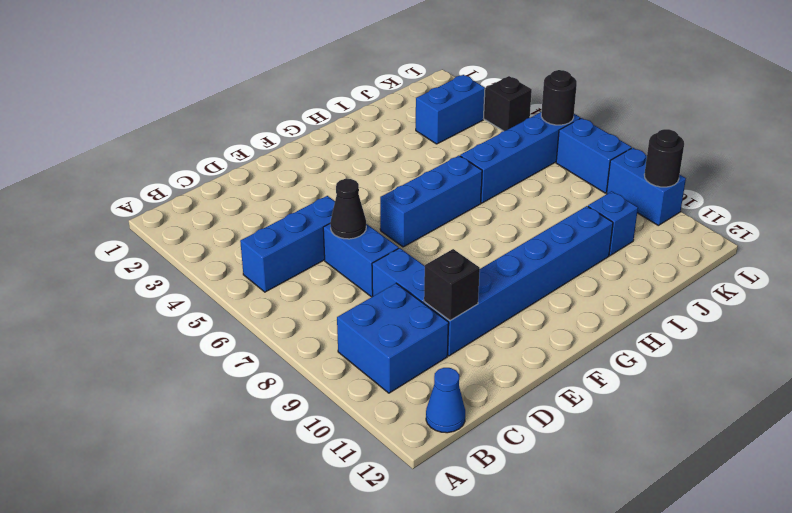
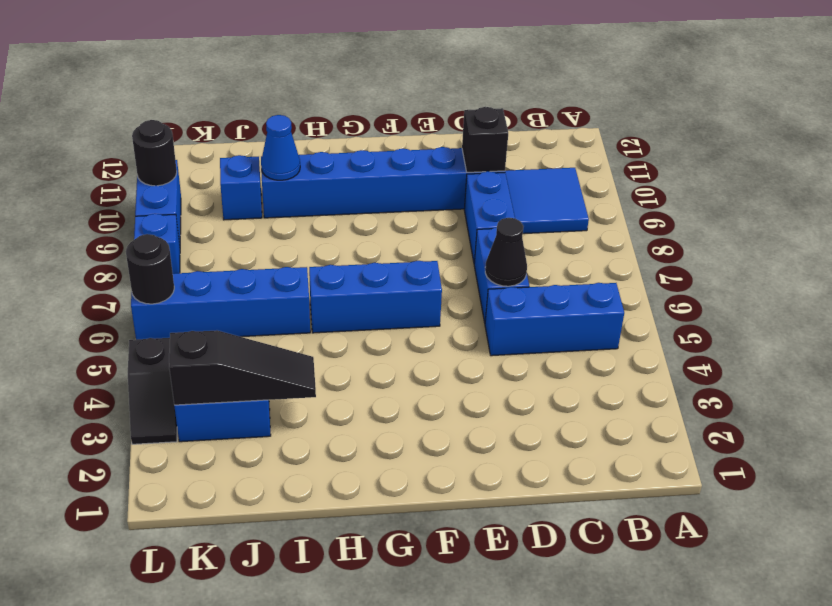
blue 2x2 brick [337,283,449,393] -> blue 2x2 tile [505,168,589,234]
blue 1x1 cone [426,368,465,433] -> blue 1x1 cone moved to [261,115,300,180]
none -> black 1x3 slope [169,330,316,405]
blue 1x2 brick [556,118,632,193] -> blue 1x1 brick [134,214,180,274]

